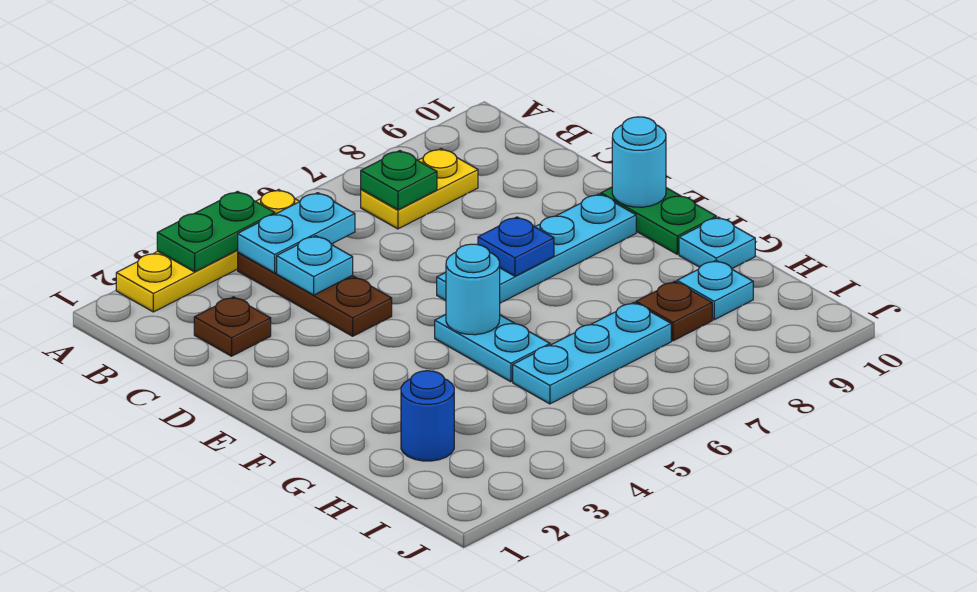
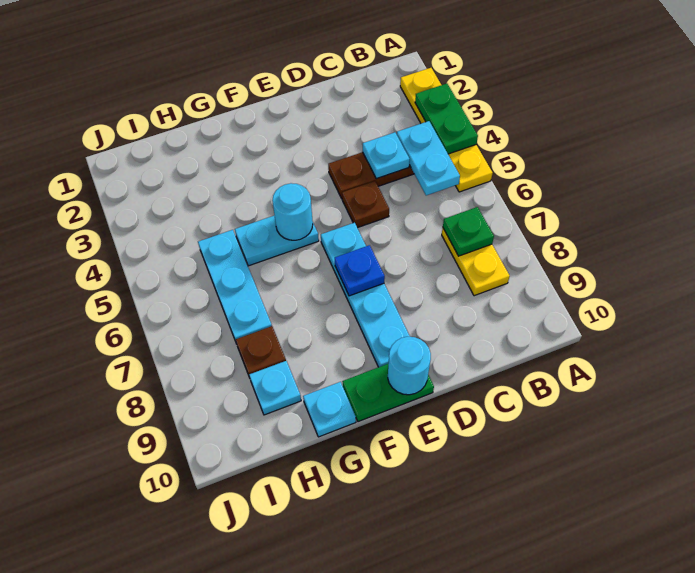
brown 1x1 plate [194,297,271,356] -> brown 1x1 plate moved to [342,181,389,228]
blue 1x1 round brick [401,371,454,461] -> none

